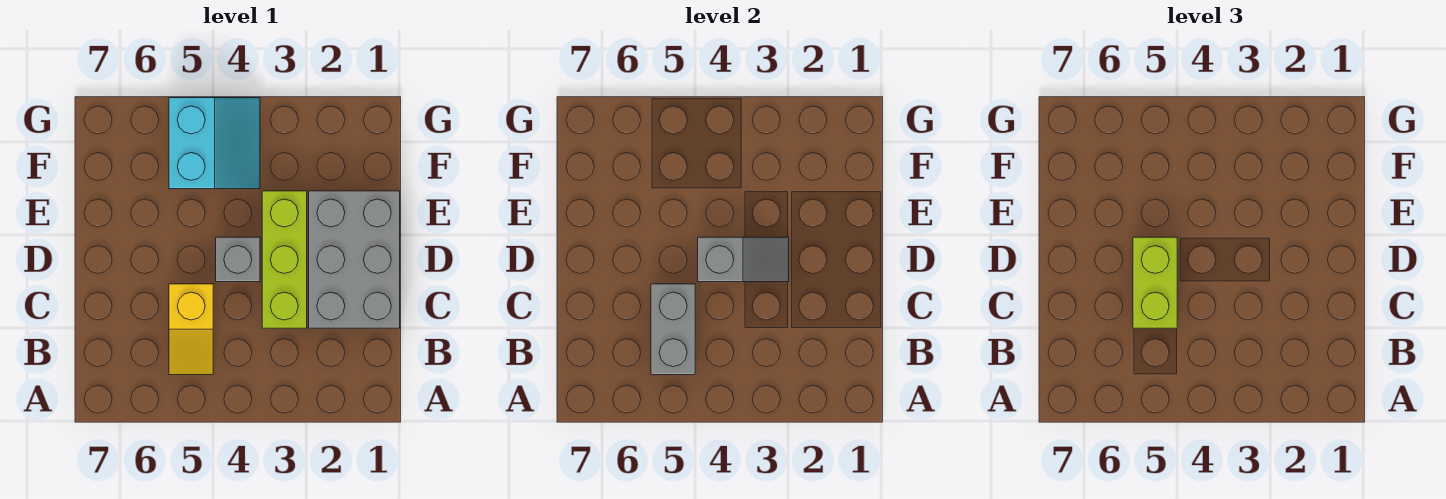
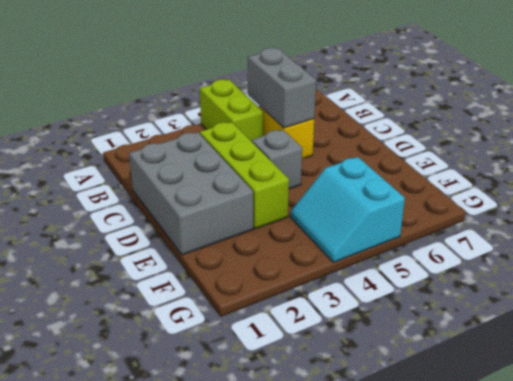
lime 1x2 brick [1133,237,1177,328] -> lime 1x2 brick moved to [200,80,263,142]
grey 1x2 slope [698,237,789,282] -> none

